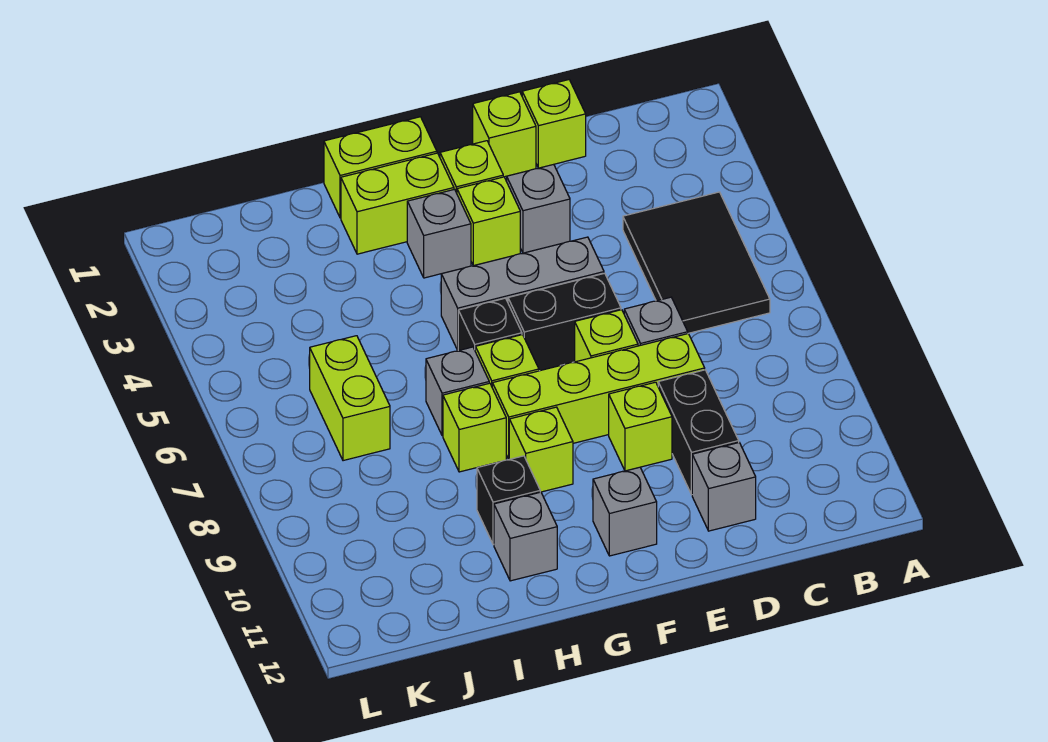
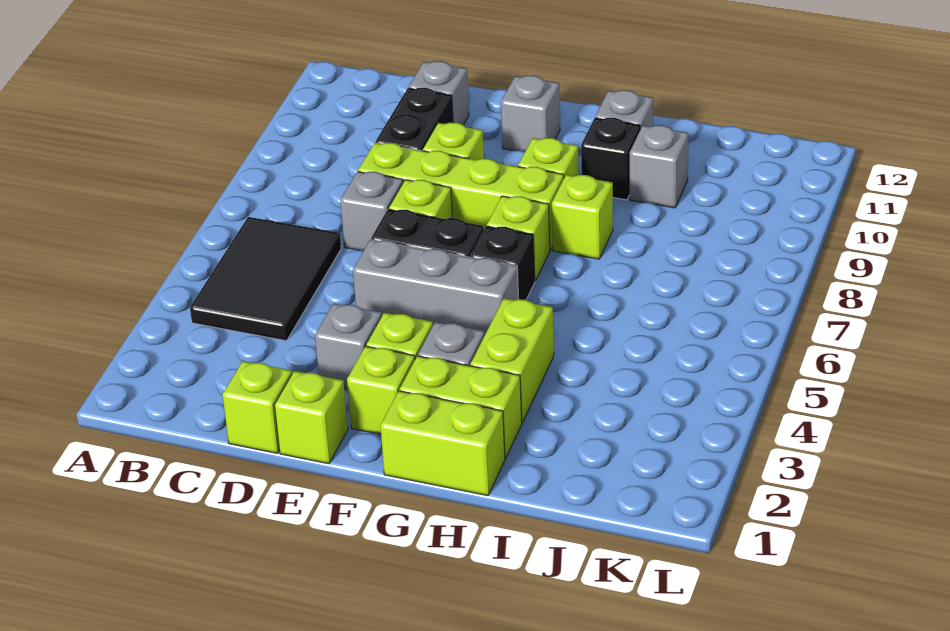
grey 1x1 brick [426,347,489,436] -> grey 1x1 brick moved to [630,125,688,208]
lime 1x2 brick [310,336,390,461] -> lime 1x2 brick moved to [470,298,554,423]

